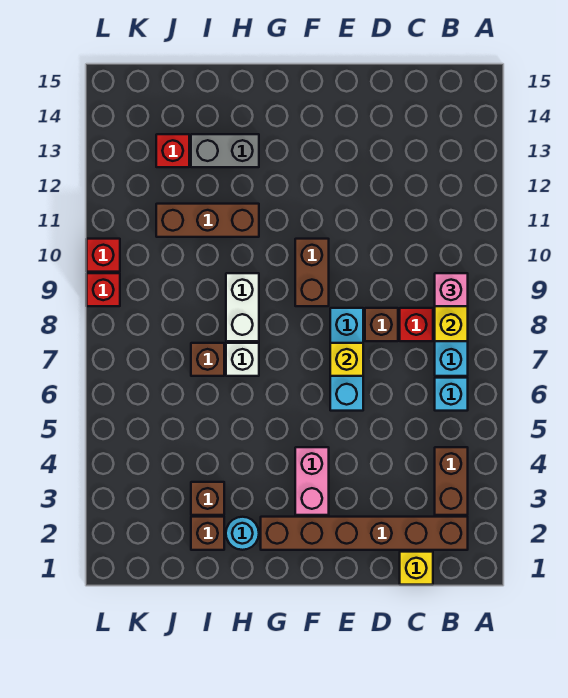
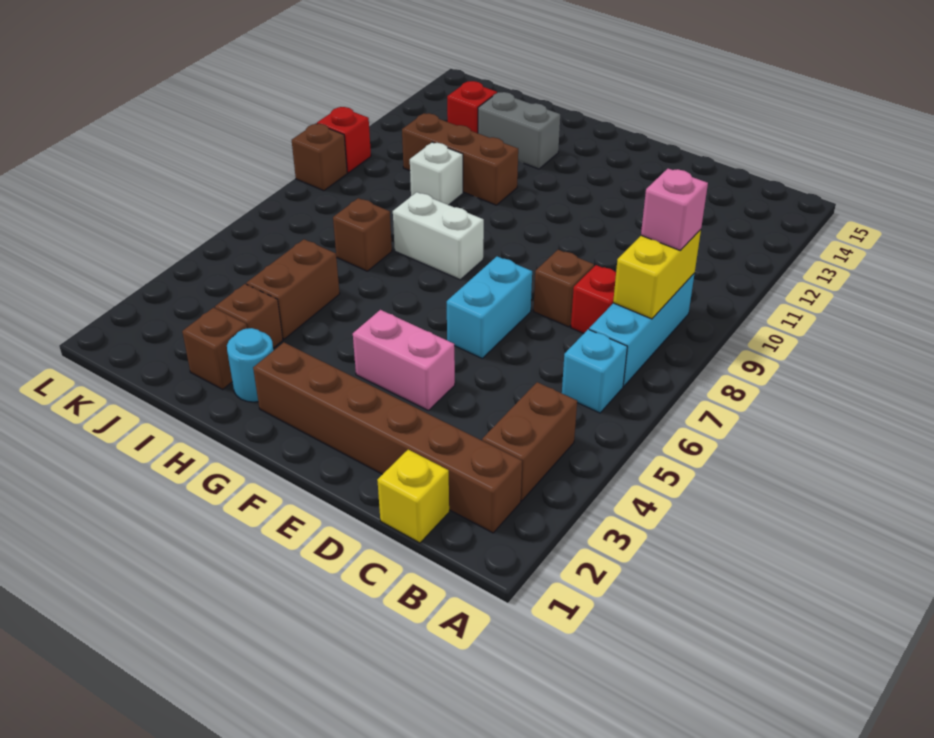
cyan 1x3 brick [330,308,363,411] -> cyan 1x2 brick [447,256,532,358]
yellow 1x1 brick [330,343,363,376] -> none
pink 1x2 brick [295,447,329,515] -> pink 1x2 brick turned to [353,310,455,411]
brown 1x2 brick [295,239,329,306] -> brown 1x2 brick moved to [246,239,340,339]
white 1x1 brick [226,343,259,376] -> white 1x1 brick moved to [410,142,463,205]
white 1x2 brick [226,273,259,341] -> white 1x2 brick turned to [393,192,484,280]
red 1x1 brick [87,273,120,306] -> brown 1x1 brick [292,123,347,191]

